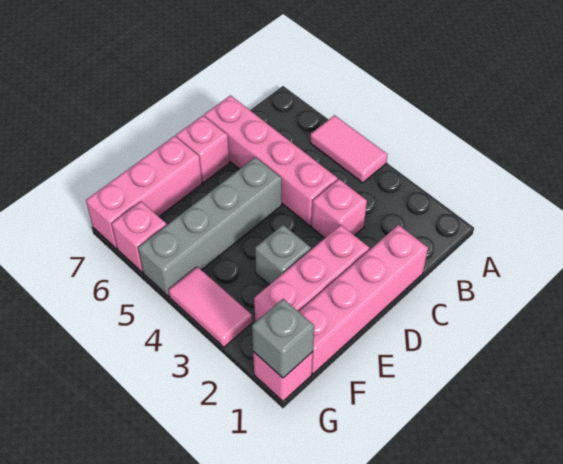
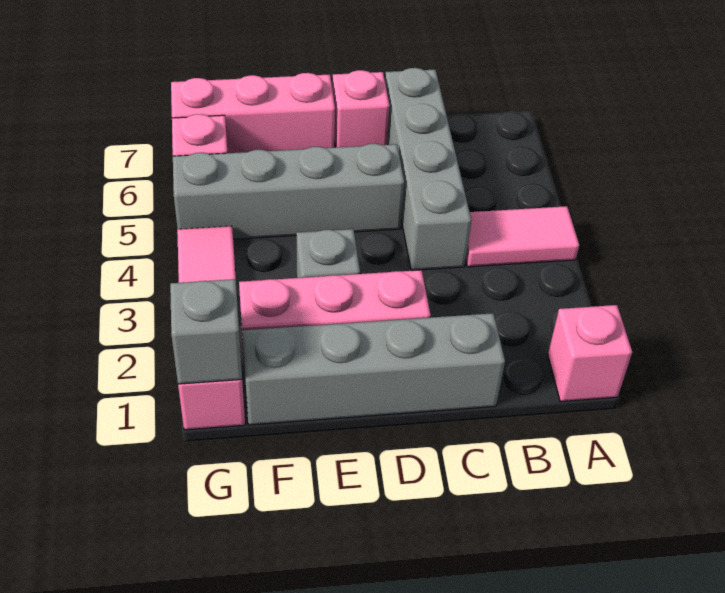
pink 1x2 tile [310,115,387,183] -> pink 1x2 tile turned to [466,206,579,267]
pink 1x4 brick [299,225,428,374] -> grey 1x4 brick [242,313,505,425]
pink 1x1 brick [312,179,367,238] -> pink 1x1 brick moved to [548,305,632,402]
pink 1x4 brick [204,95,338,226] -> grey 1x4 brick [385,68,471,270]

